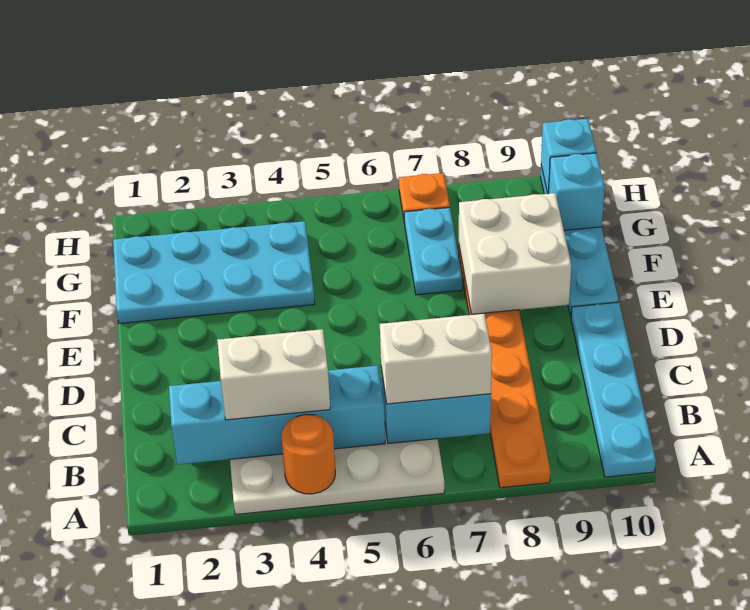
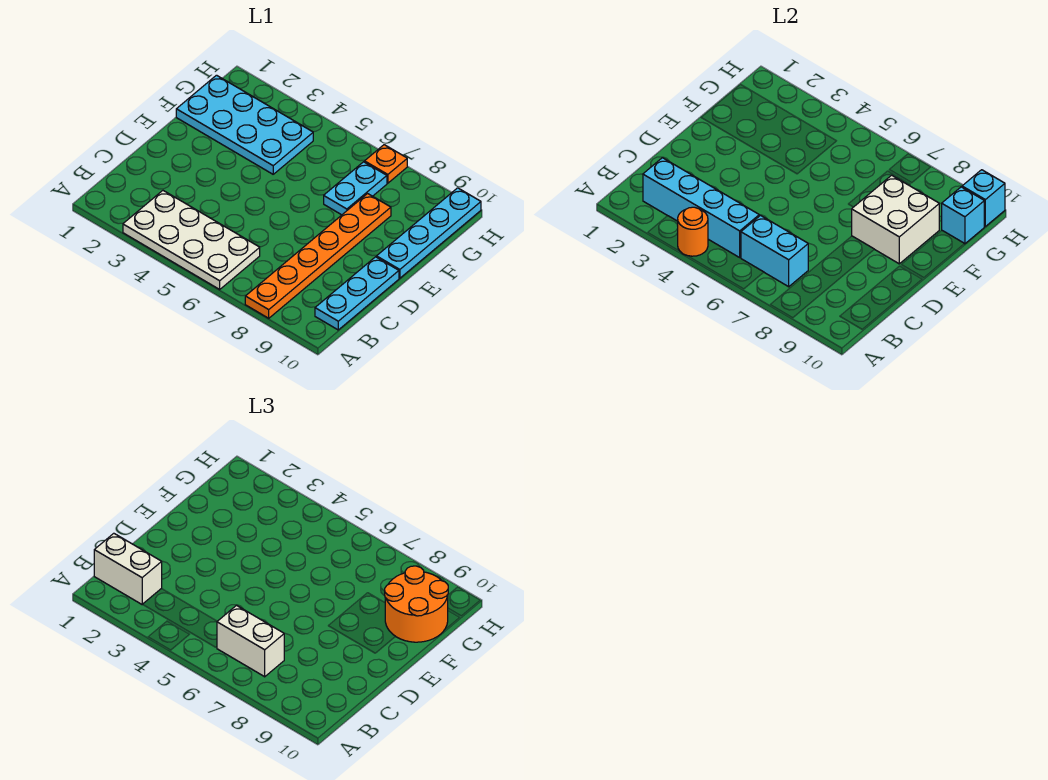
cyan 1x4 plate [571,302,656,477] -> cyan 1x3 plate [315,257,399,330]
white 1x2 brick [217,329,330,420] -> white 1x2 brick moved to [94,533,162,604]
none -> orange 2x2 round brick [385,566,448,642]

